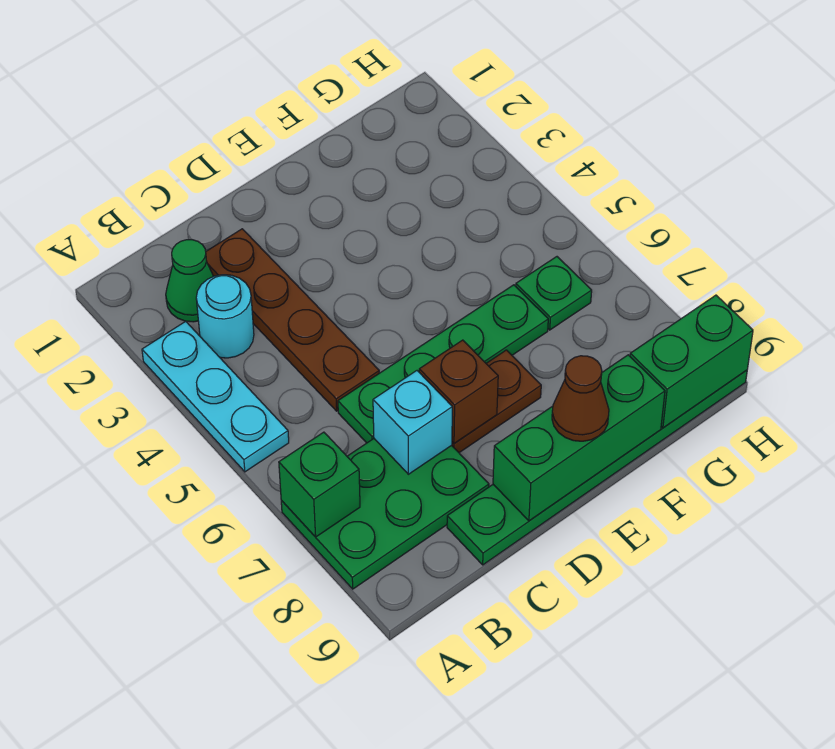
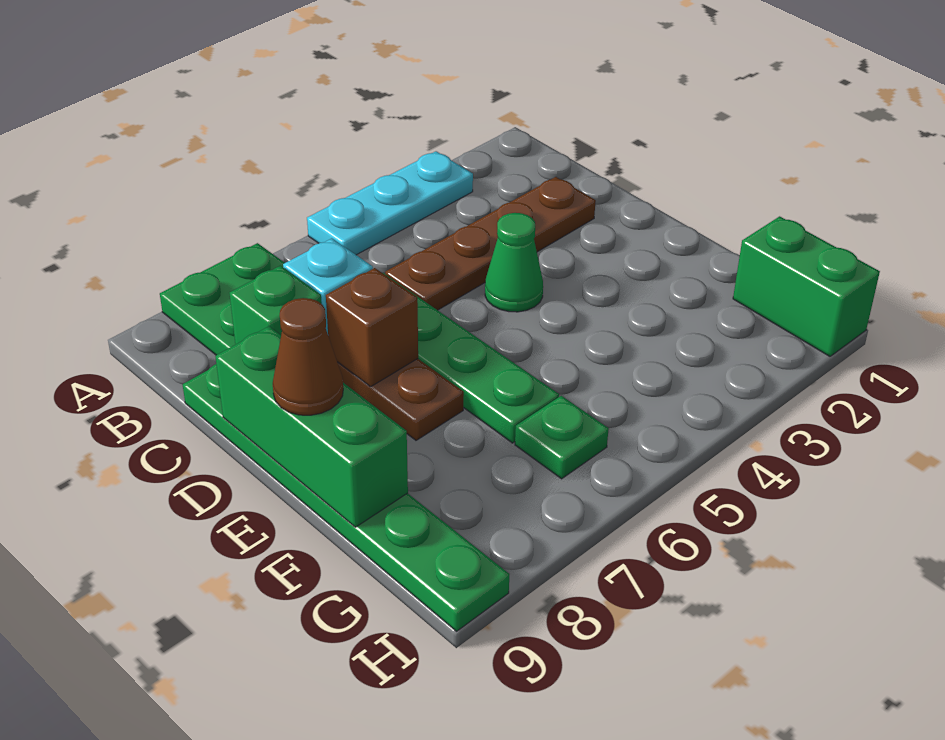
green 1x1 brick [279,432,360,537] -> green 1x1 brick moved to [230,266,322,345]
green 1x1 cone [166,240,213,322] -> green 1x1 cone moved to [485,213,543,312]
cyan 1x1 round brick [196,275,254,358] -> none
green 1x2 brick [630,295,753,428] -> green 1x2 brick moved to [733,216,880,356]

